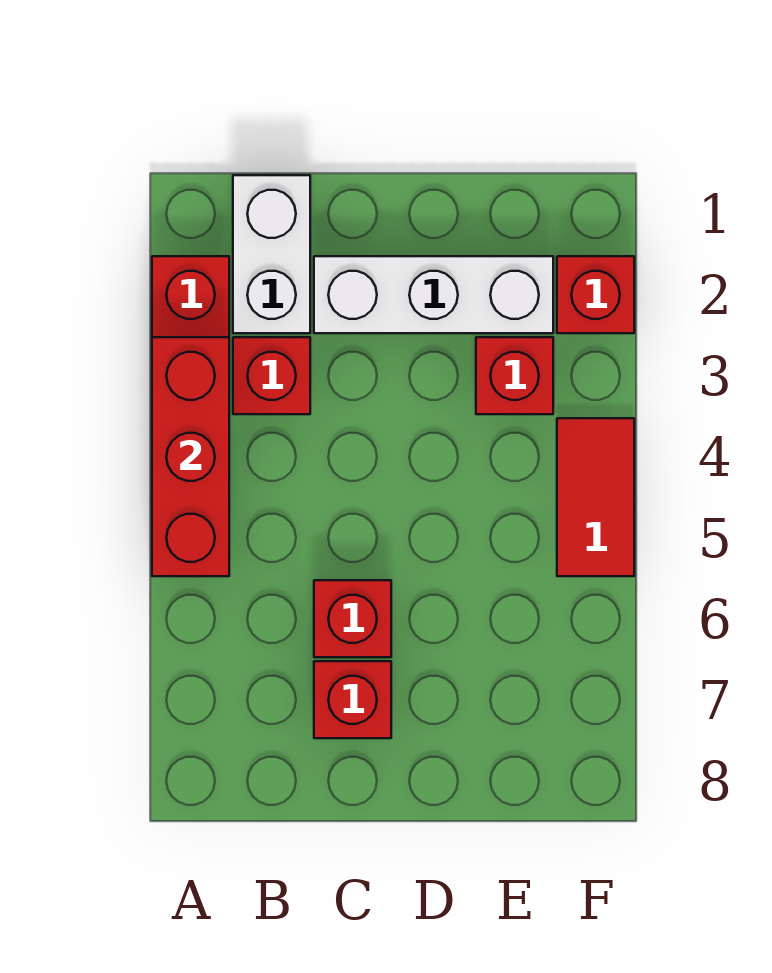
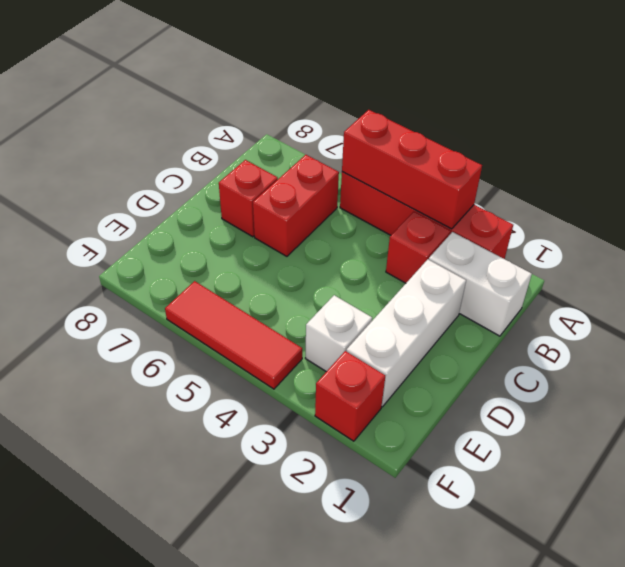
red 1x1 brick [314,580,391,657] -> red 1x2 brick [253,155,339,256]
red 1x1 brick [476,337,553,414] -> white 1x1 brick [305,295,372,372]
red 1x2 tile [557,418,634,576] -> red 1x3 tile [165,281,302,389]

